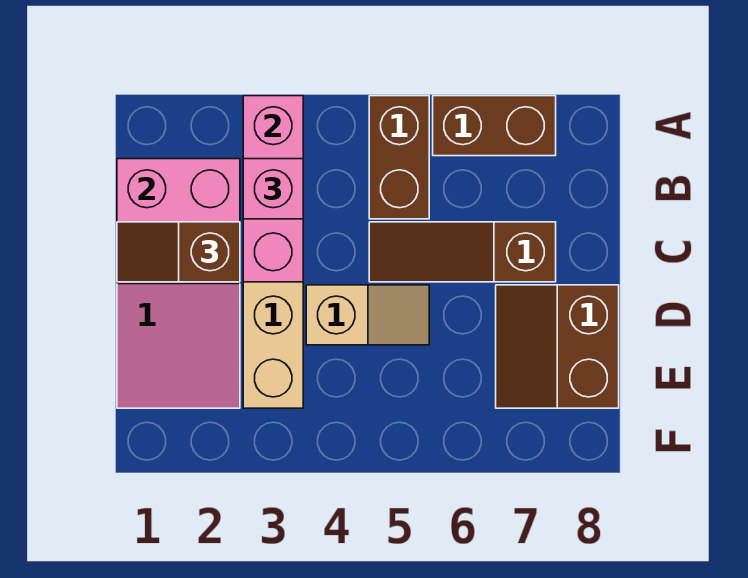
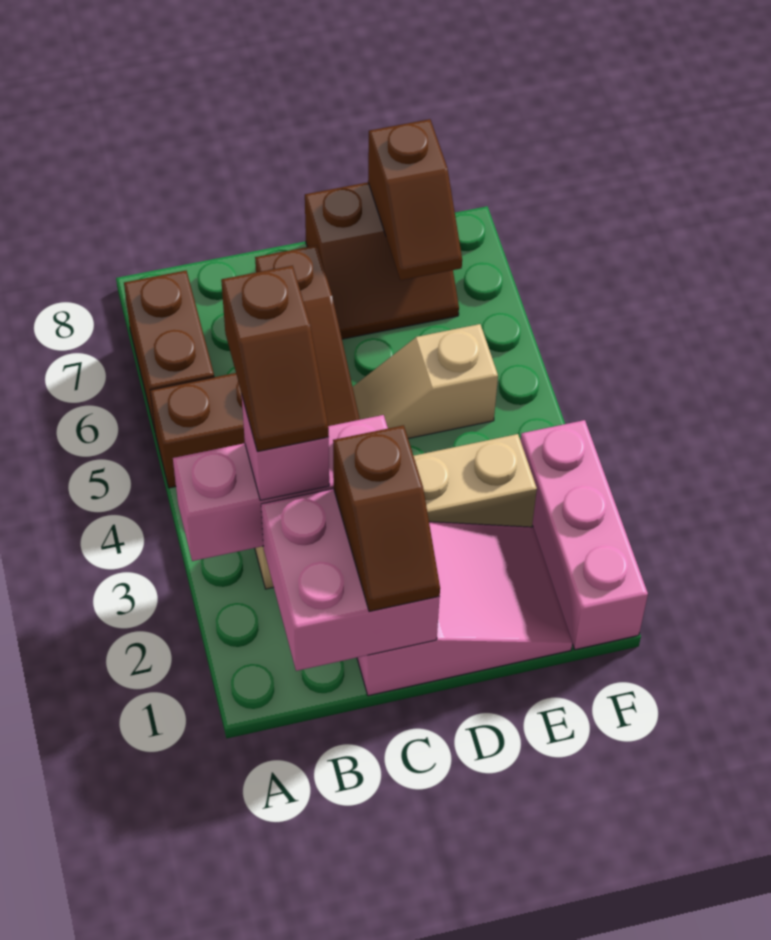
none -> brown 1x2 slope [221,265,329,452]
tan 1x2 slope [306,285,429,345] -> tan 1x2 slope turned to [353,324,498,439]
none -> brown 1x2 slope [368,119,462,280]
none -> pink 1x3 brick [521,420,648,650]

